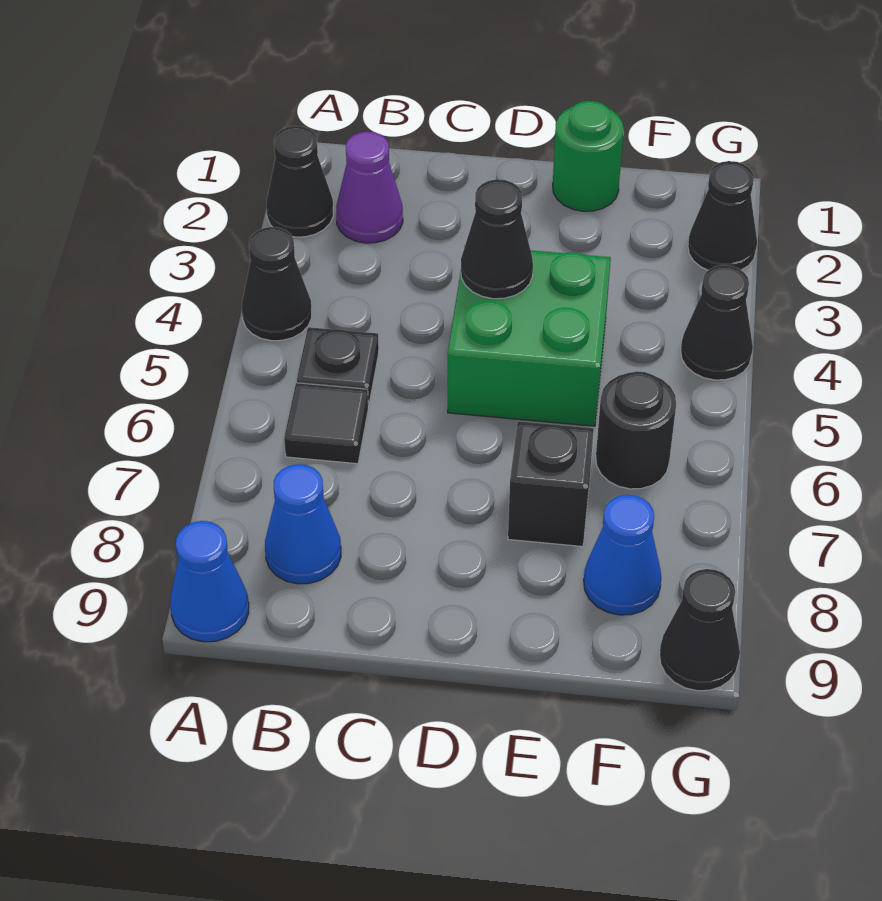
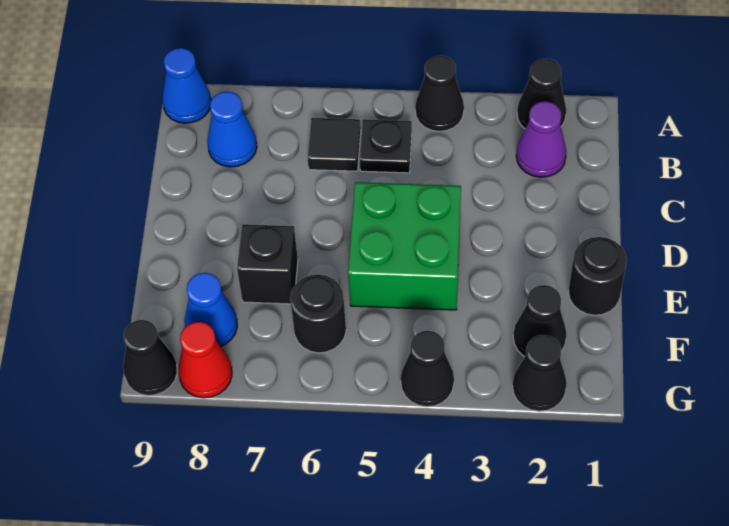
black 1x1 cone [461,179,533,299] -> black 1x1 cone moved to [513,285,567,357]
green 1x1 round brick [553,101,624,211] -> black 1x1 round brick [568,237,627,315]
none -> red 1x1 cone [179,322,232,398]

